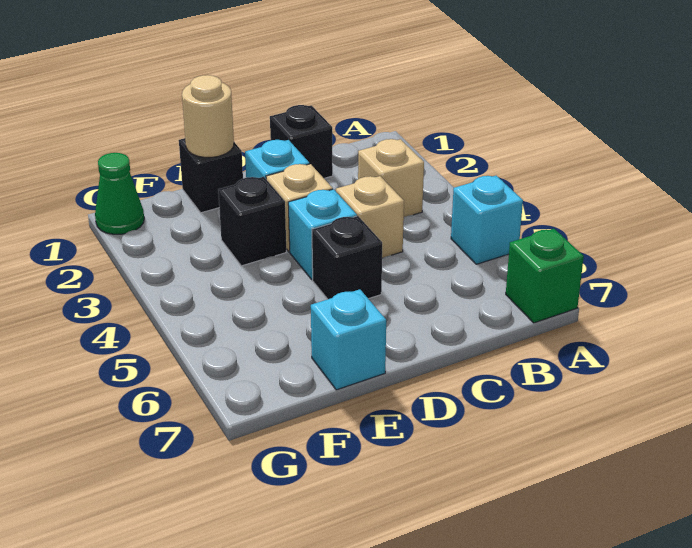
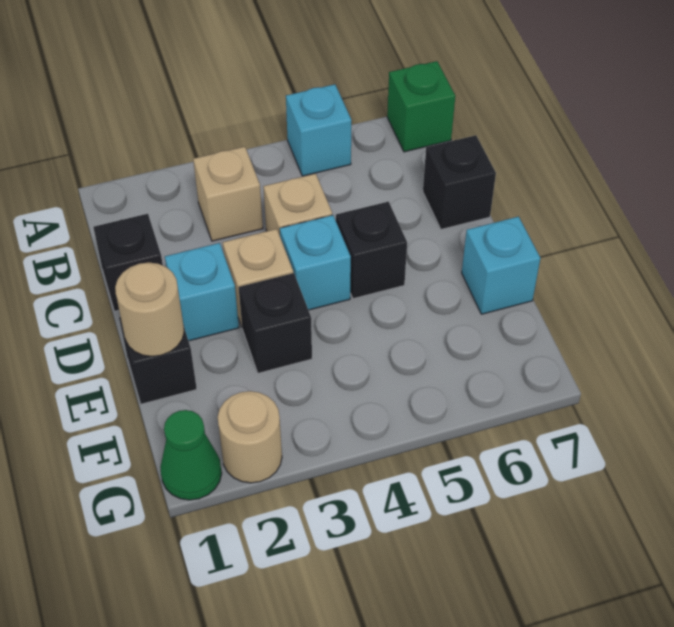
none -> black 1x1 brick [423,135,496,229]
none -> tan 1x1 round brick [218,391,282,483]

